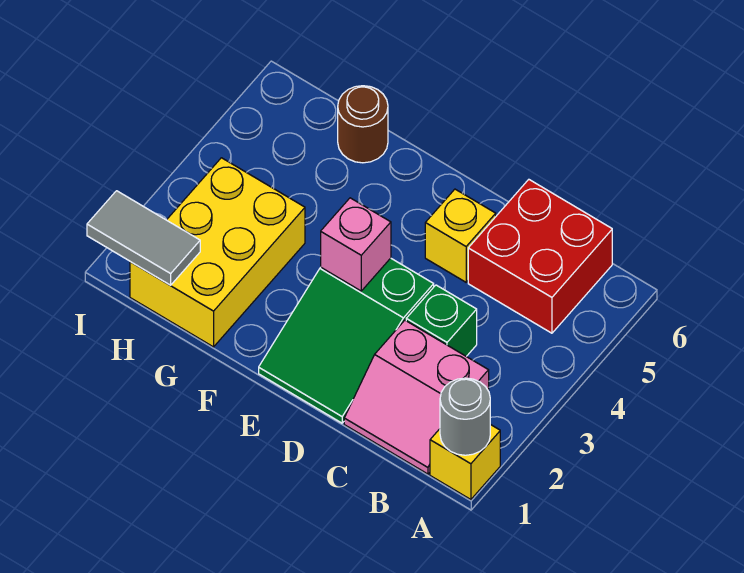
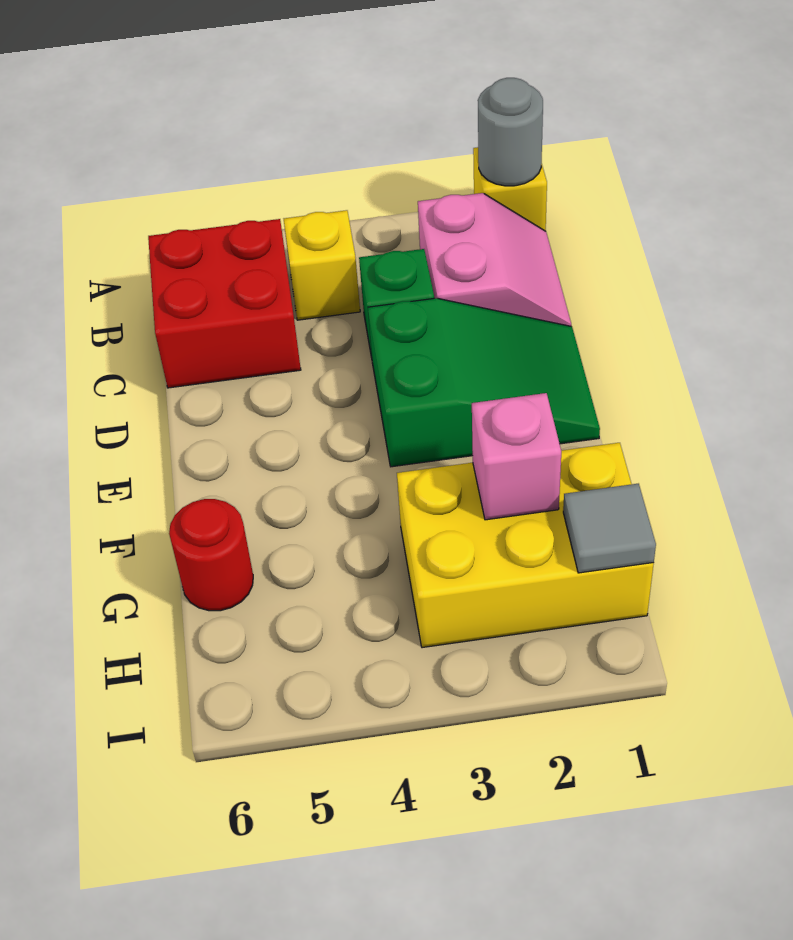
yellow 1x1 brick [425,189,496,282] -> yellow 1x1 brick moved to [284,210,360,320]
pink 1x1 brick [321,198,391,291] -> pink 1x1 brick moved to [472,393,561,520]
brown 1x1 round brick [338,86,388,163] -> red 1x1 round brick [169,499,253,611]
grey 1x2 tile [87,191,200,285] -> grey 1x1 tile [563,484,656,573]

